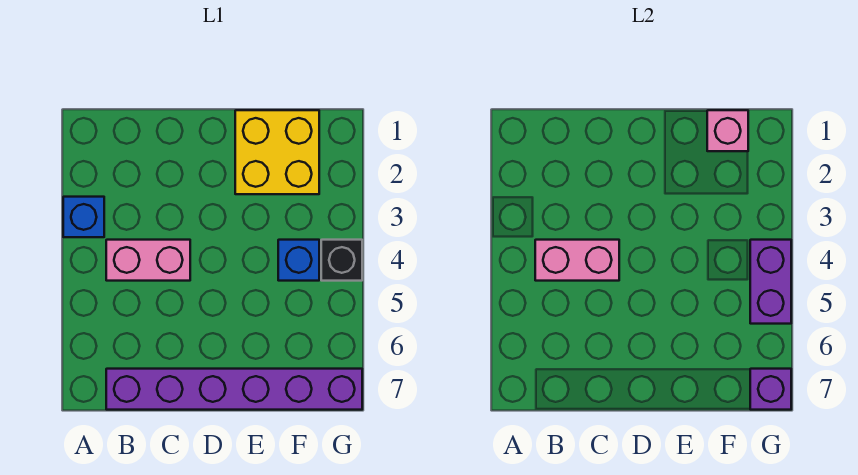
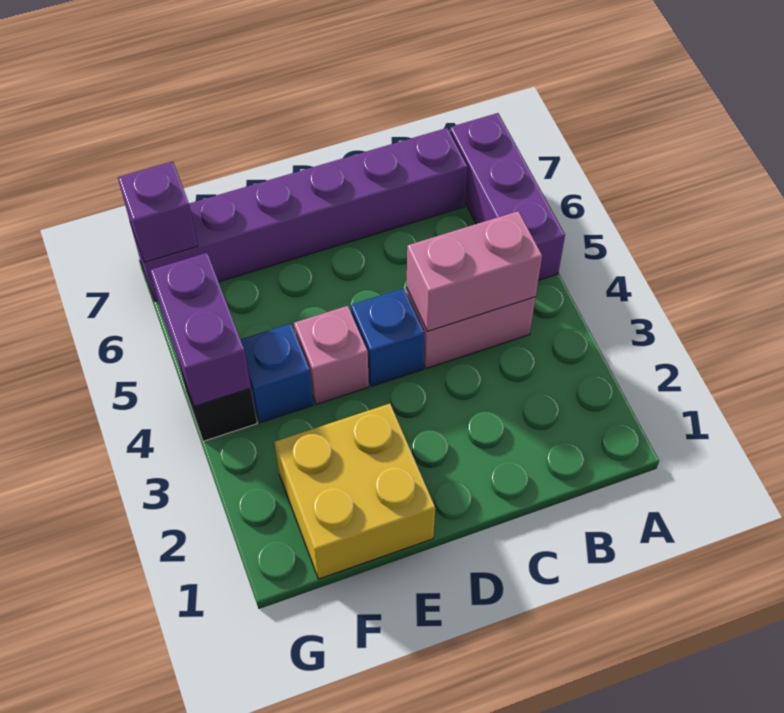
blue 1x1 brick [63,197,104,237] -> blue 1x1 brick moved to [351,288,425,386]
none -> purple 1x3 brick [450,113,565,280]
pink 1x1 brick [707,110,748,151] -> pink 1x1 brick moved to [294,306,369,404]

